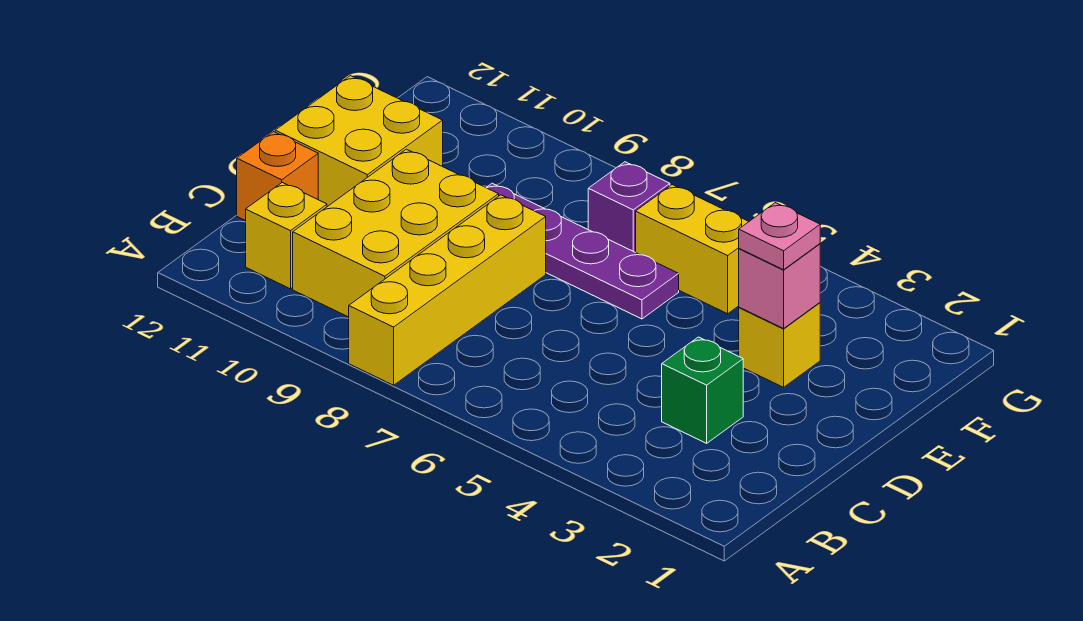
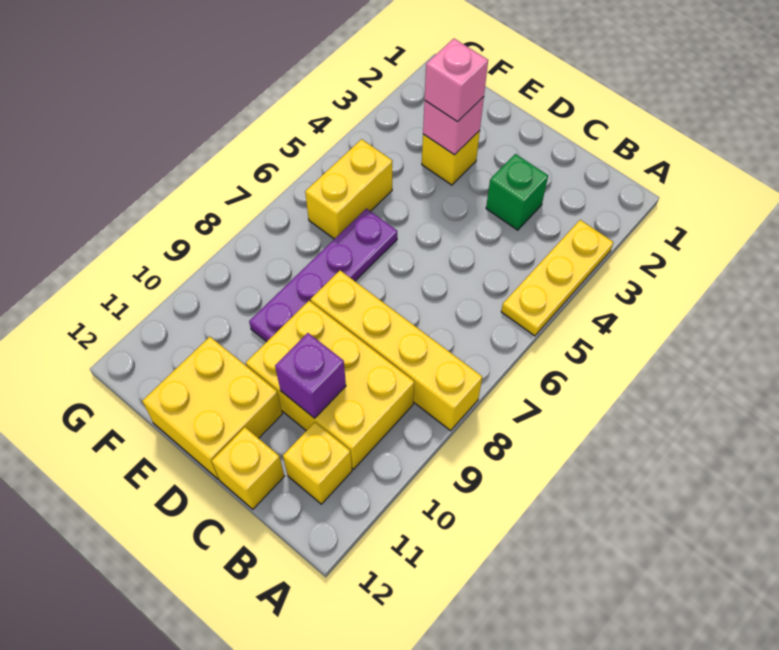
none -> yellow 1x3 plate [501,220,613,336]
orange 1x1 brick [237,132,318,221] -> yellow 1x1 brick [212,427,284,509]
pink 1x1 plate [739,203,820,270] -> pink 1x1 brick [424,39,488,122]
purple 1x1 brick [588,162,670,252] -> purple 1x1 brick moved to [275,333,346,418]

